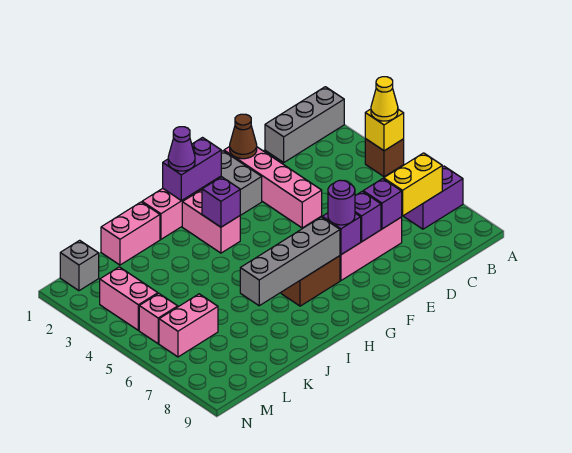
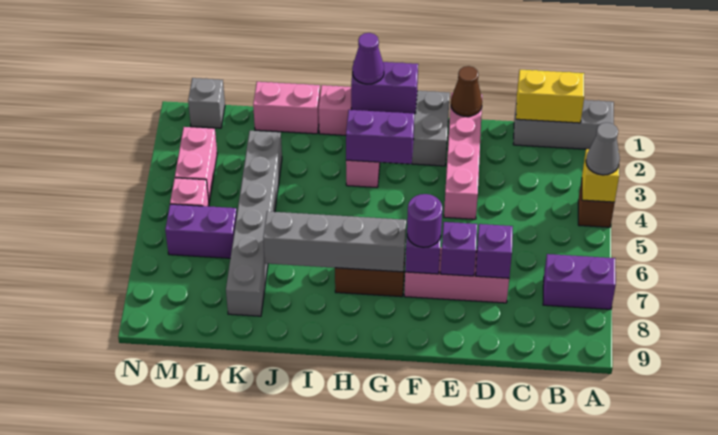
yellow 1x1 cone [371,77,398,121] -> grey 1x1 cone [586,123,620,175]
yellow 1x2 brick [384,153,442,216] -> yellow 1x2 brick moved to [516,70,584,123]
purple 1x1 brick [202,177,240,227] -> purple 1x2 brick [346,110,414,164]
none -> grey 1x6 brick [226,131,282,316]
pink 1x2 brick [159,294,218,357] -> purple 1x2 brick [165,204,237,258]

